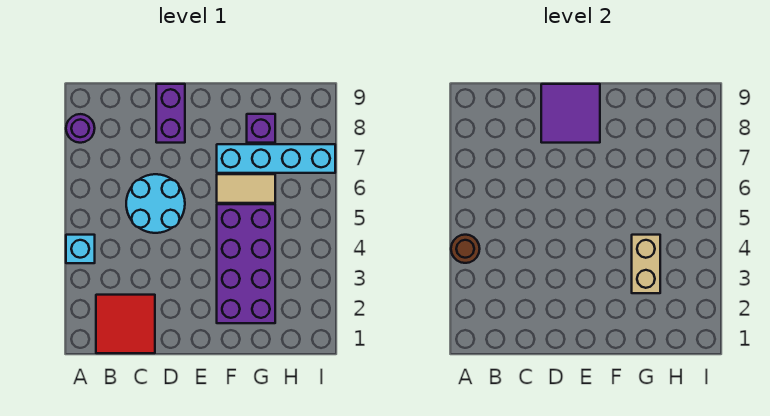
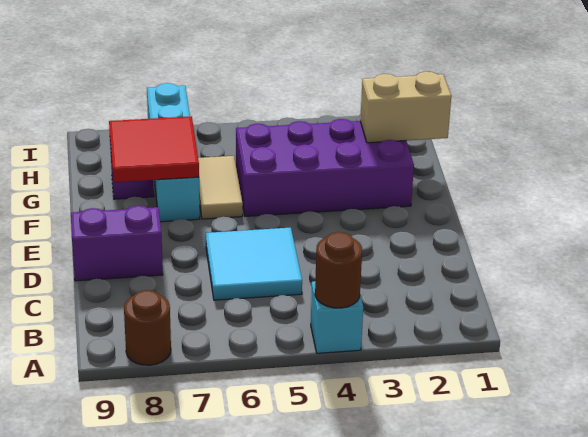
purple 1x1 round brick [66,114,95,143] -> brown 1x1 round brick [124,290,171,365]
red 2x2 tile [96,295,155,353] -> red 2x2 tile moved to [109,116,199,182]
cyan 2x2 round brick [126,174,185,233] -> cyan 2x2 tile [206,228,302,300]
purple 2x2 tile [541,84,600,143] -> none
tan 1x2 brick [632,235,660,293] -> tan 1x2 brick moved to [360,72,451,143]

